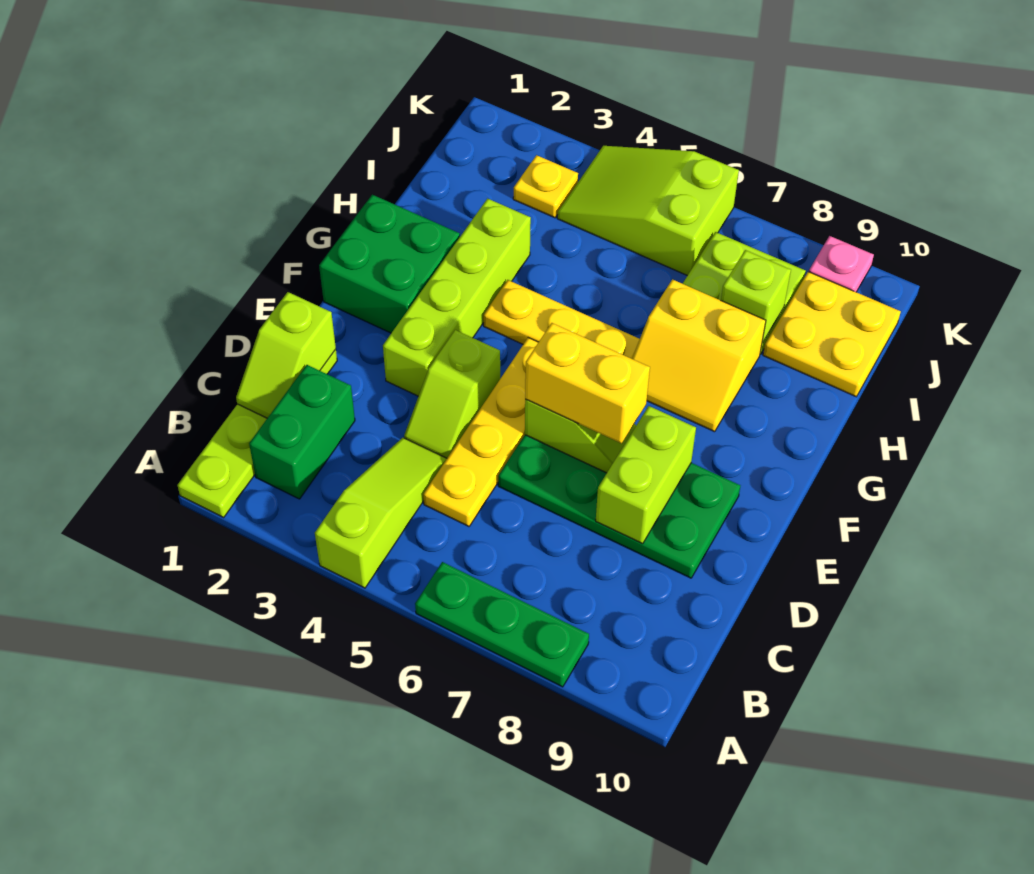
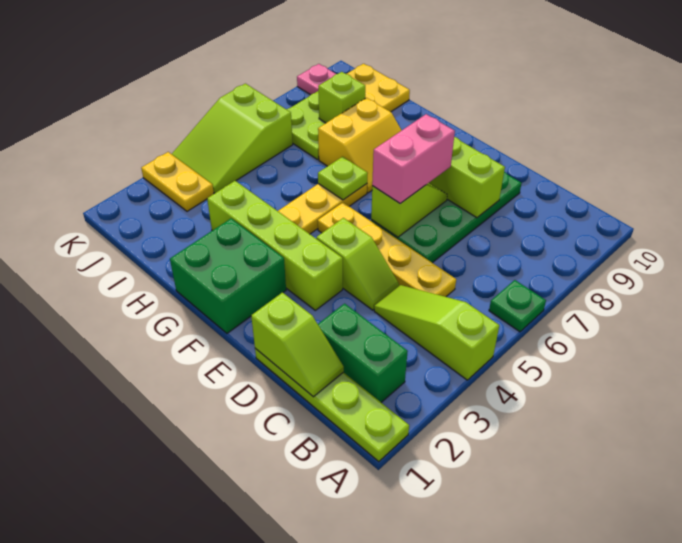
green 1x3 plate [415,562,589,687] -> green 1x1 plate [489,280,546,332]
yellow 1x2 brick [525,323,650,443] -> pink 1x2 brick [372,114,455,203]
none -> lime 1x1 plate [318,157,368,200]
yellow 1x1 plate [513,155,578,218] -> yellow 1x2 plate [141,152,214,211]

